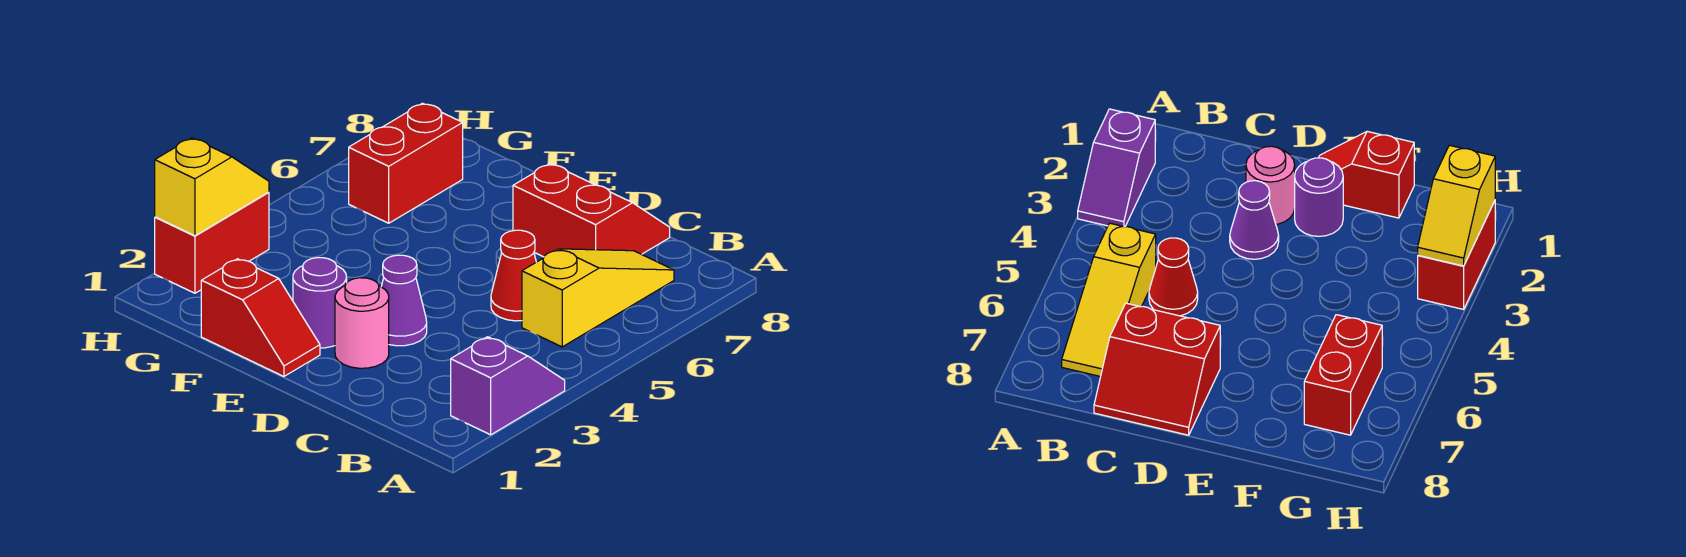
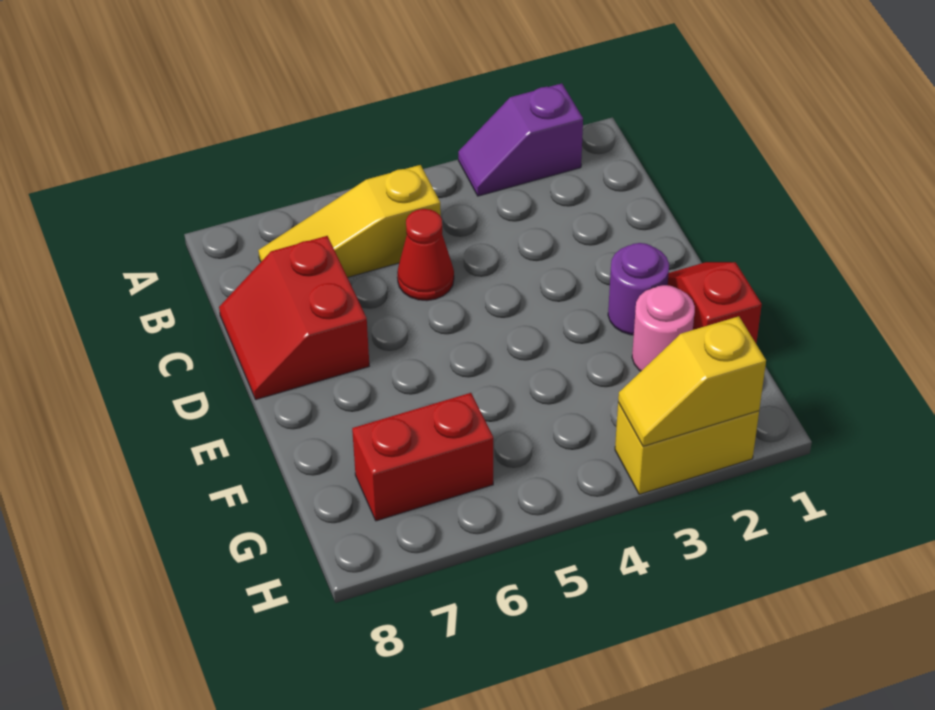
pink 1x1 round brick [335,278,389,368] -> pink 1x1 round brick moved to [632,285,695,371]
purple 1x1 cone [381,255,427,346] -> none
red 1x2 brick [155,192,269,293] -> yellow 1x2 brick [615,403,759,494]

